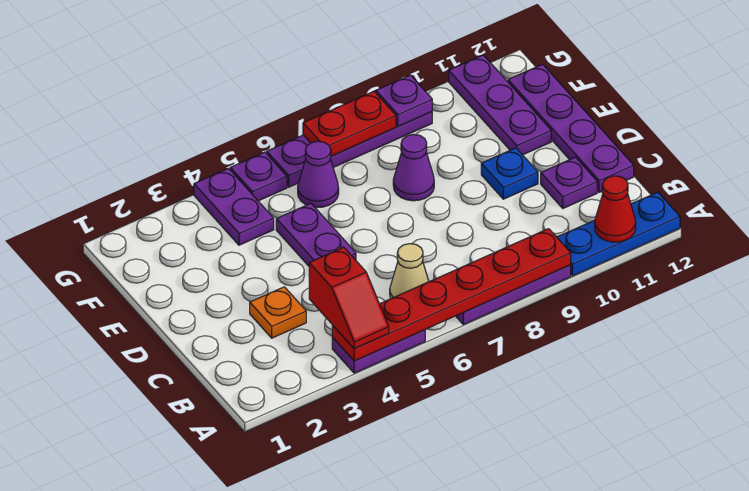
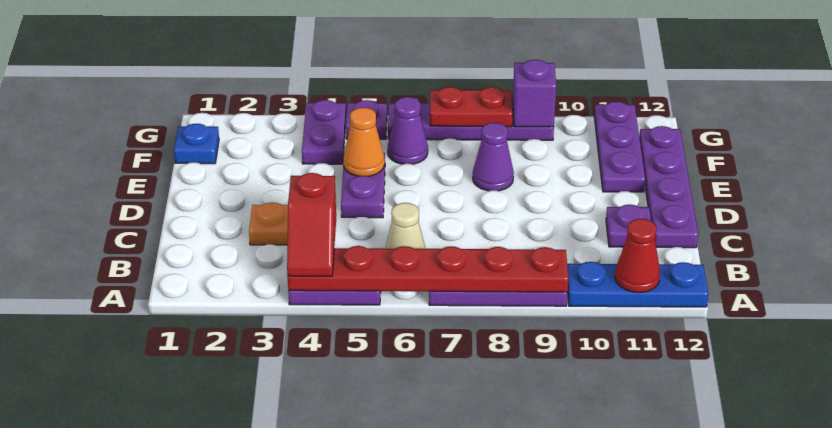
blue 1x1 plate [481,148,538,199] -> blue 1x1 plate moved to [174,124,219,164]
none -> orange 1x1 cone [343,108,385,176]
purple 1x1 plate [376,75,432,126] -> purple 1x1 brick [513,60,556,127]

